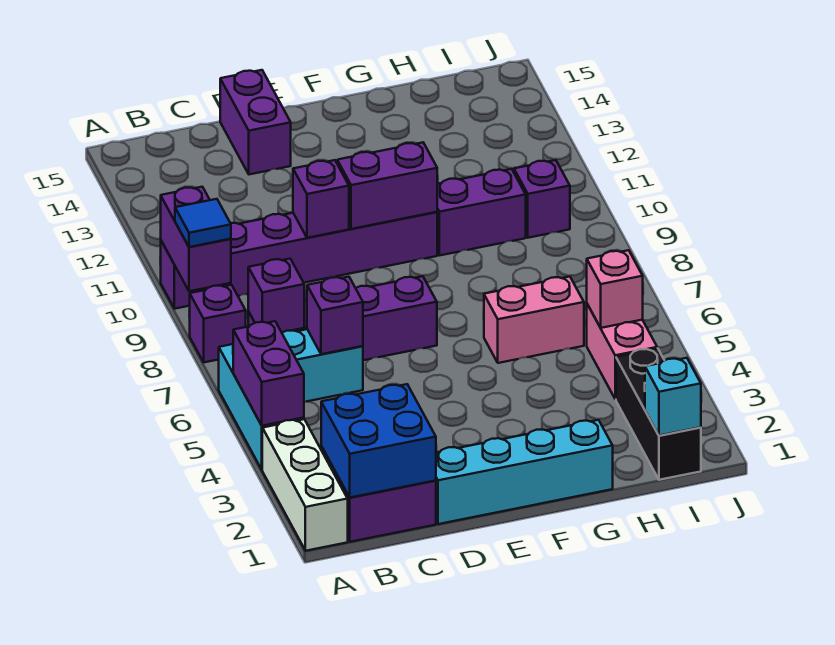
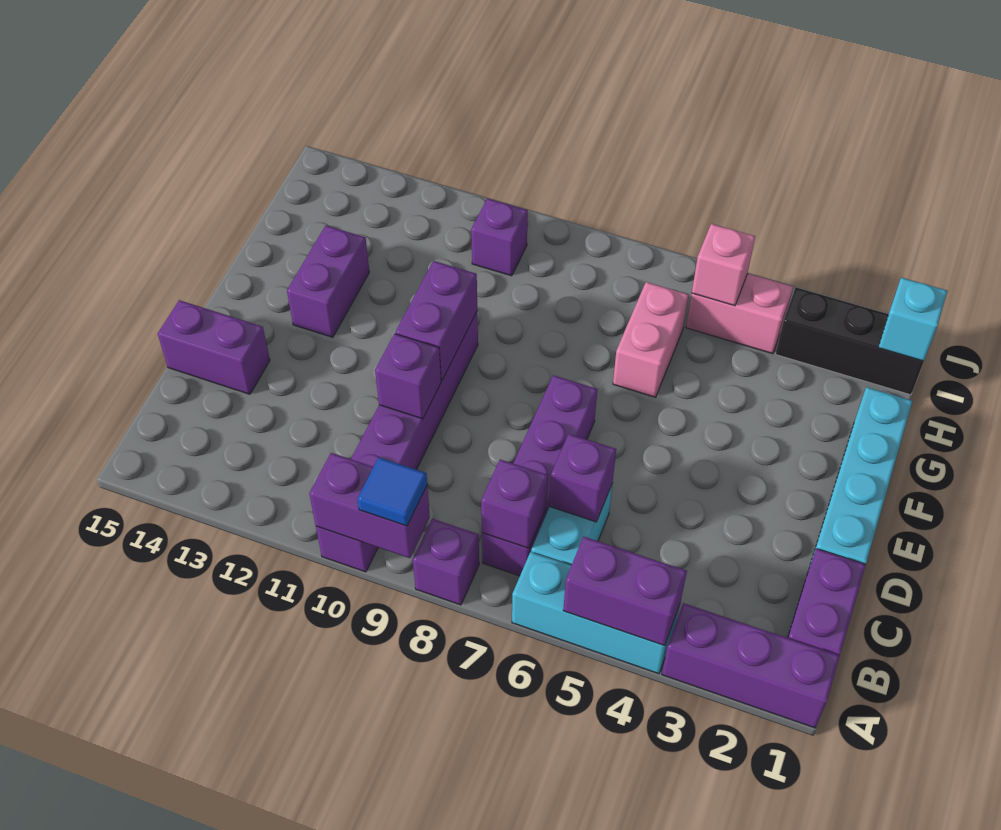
white 1x3 brick [262,419,348,551] -> purple 1x3 brick [662,603,840,728]
blue 2x2 brick [321,384,436,498] -> none
purple 1x2 brick [437,169,526,255] -> purple 1x2 brick moved to [287,226,369,337]

